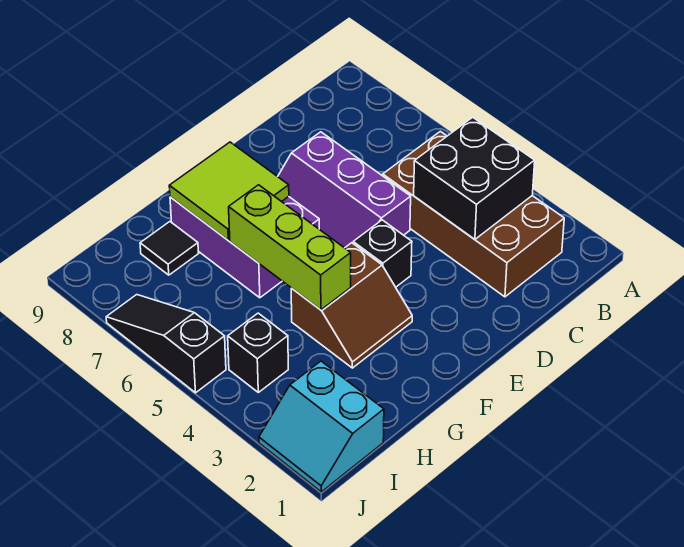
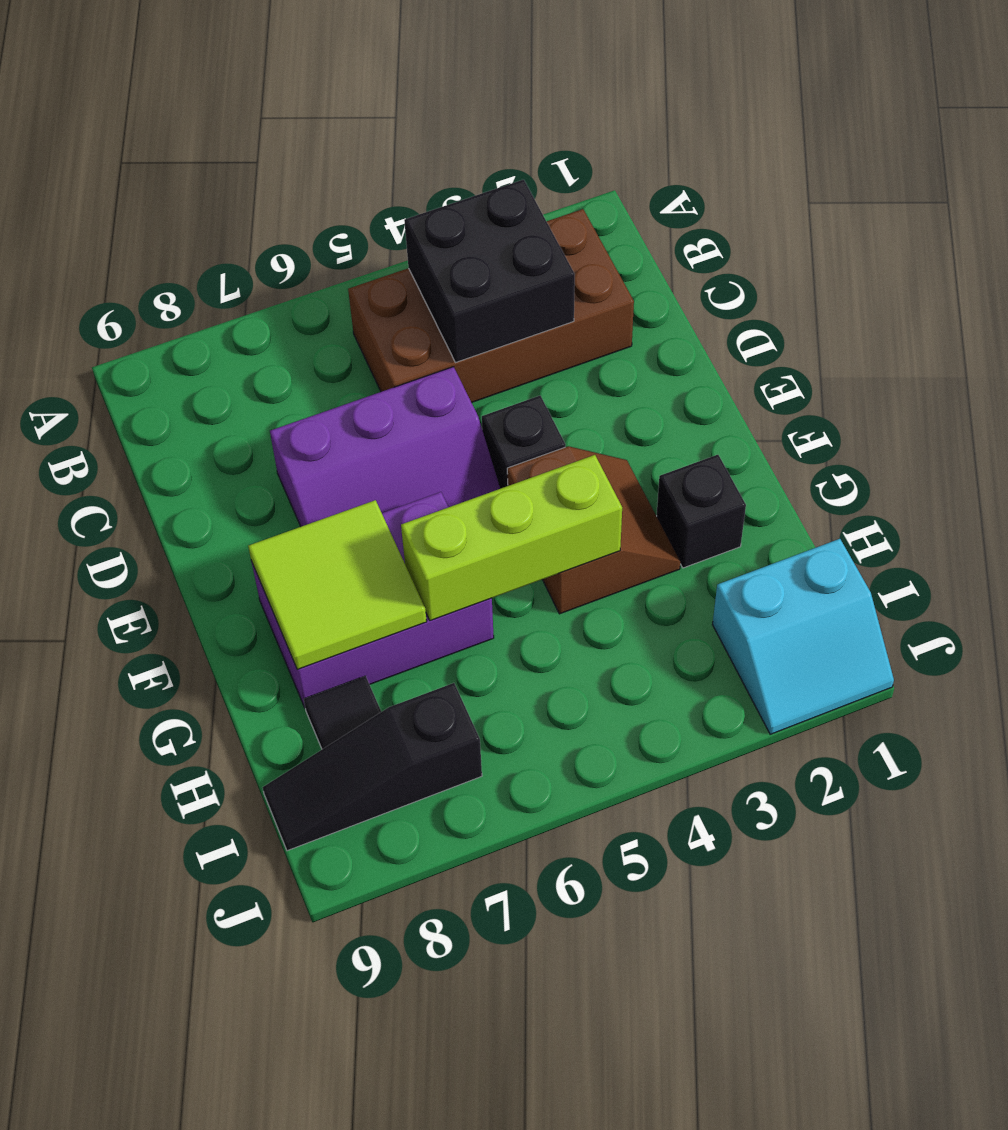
black 1x1 brick [228,313,288,392] -> black 1x1 brick moved to [657,455,746,568]
black 1x3 slope [106,295,226,393] -> black 1x3 slope moved to [263,683,482,851]

